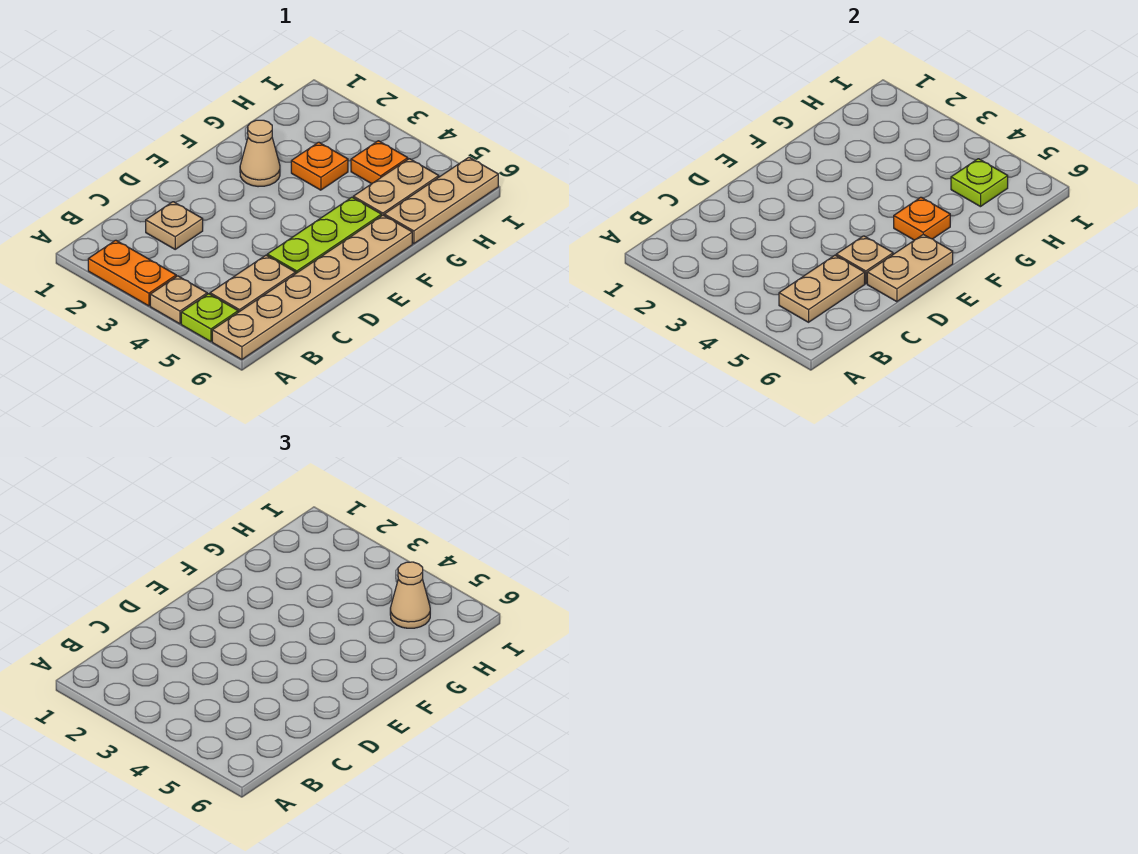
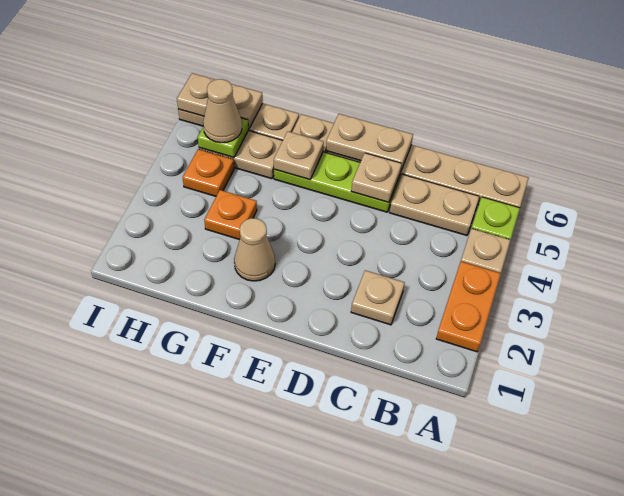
tan 1x2 plate [779,255,865,322] -> tan 1x2 plate moved to [177,73,263,129]
orange 1x1 plate [894,197,950,240] -> tan 1x1 plate [274,131,324,180]

